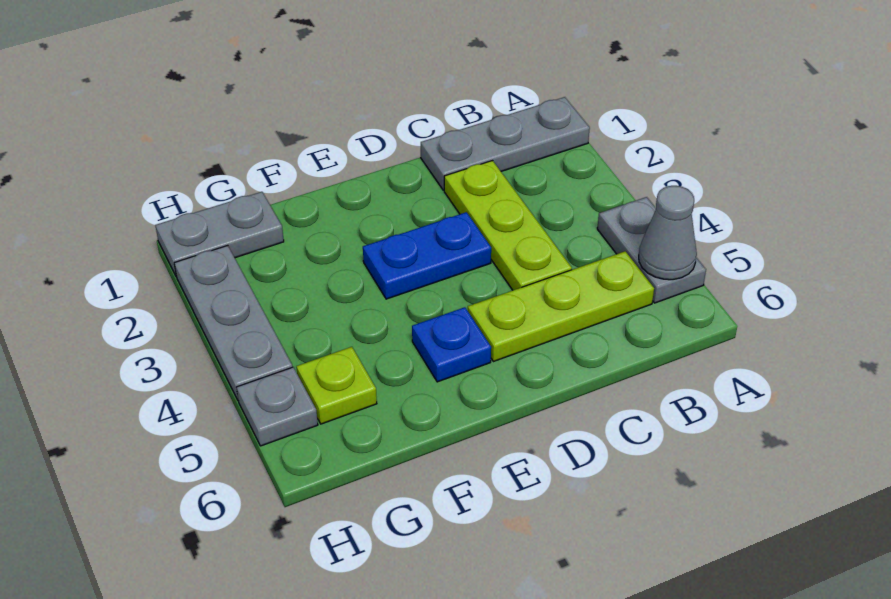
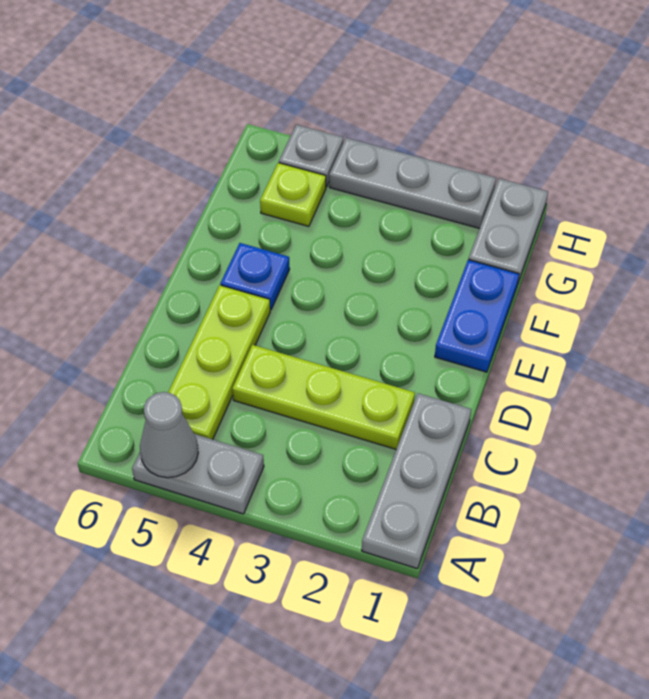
blue 1x2 plate [363,212,491,299] -> blue 1x2 plate moved to [435,260,519,372]

